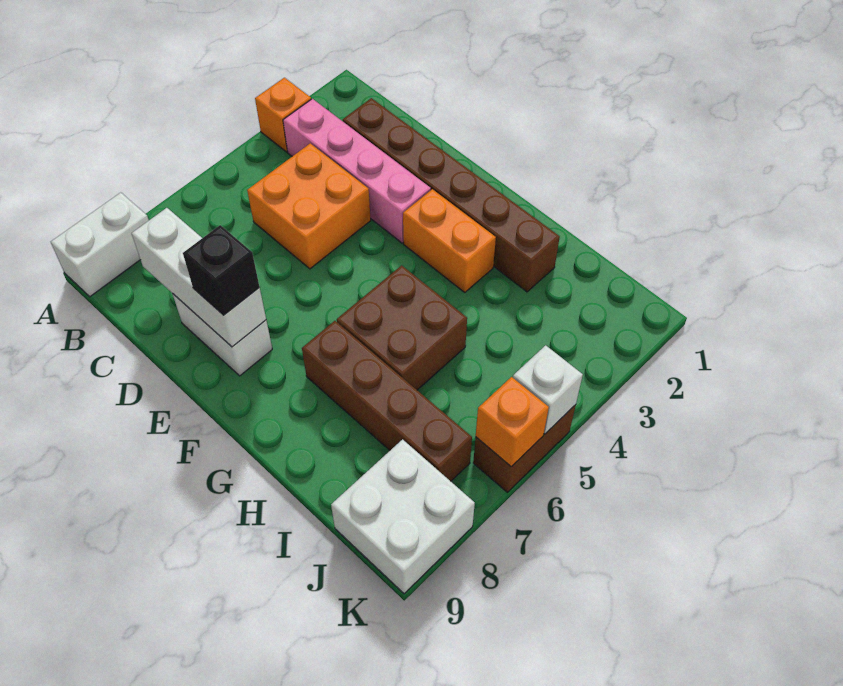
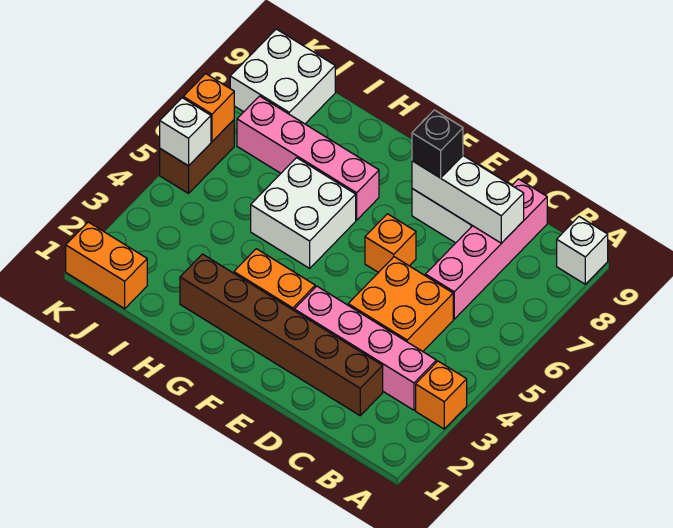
white 1x2 brick [51,193,149,297] -> white 1x1 brick [557,217,608,284]
none -> pink 1x4 brick [425,179,547,319]
none -> orange 1x1 brick [365,214,416,273]
brown 2x2 brick [337,265,467,390] -> white 2x2 brick [251,158,356,268]
brown 1x4 brick [302,321,472,481] -> pink 1x4 brick [237,96,379,220]
none -> orange 1x2 brick [66,222,147,309]

